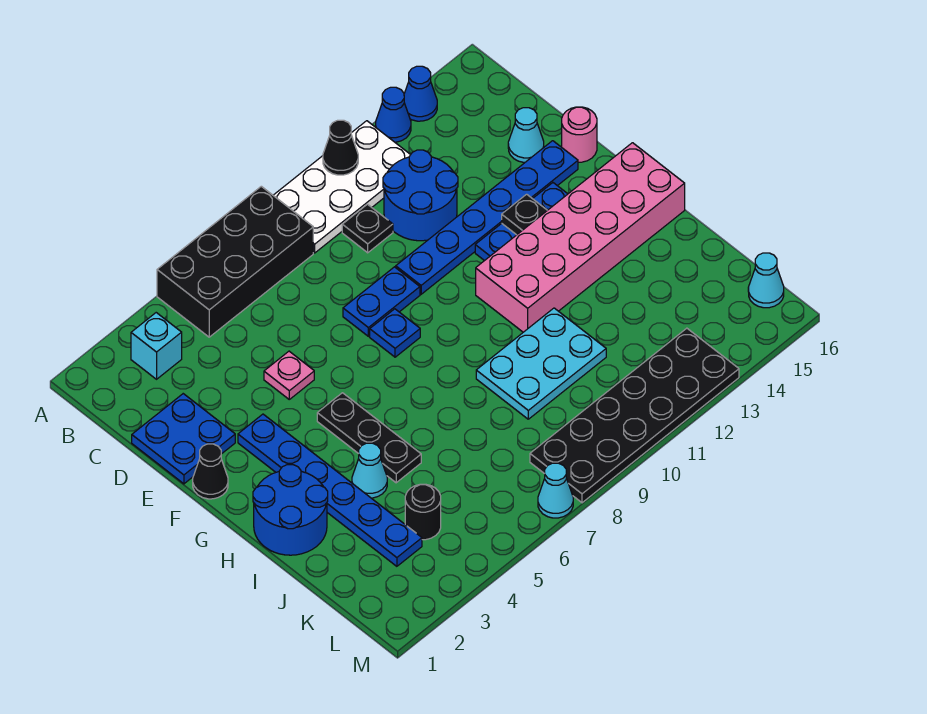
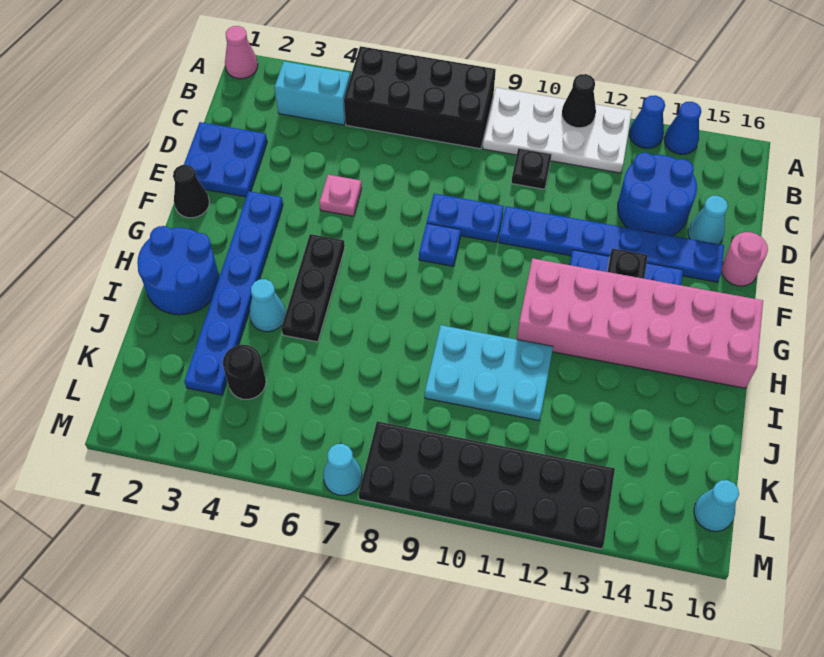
none -> pink 1x1 cone [225,26,258,79]
cyan 1x1 brick [131,313,182,379] -> cyan 1x2 brick [275,62,350,125]
blue 2x2 round brick [383,150,458,241] -> blue 2x2 round brick moved to [618,153,697,236]

